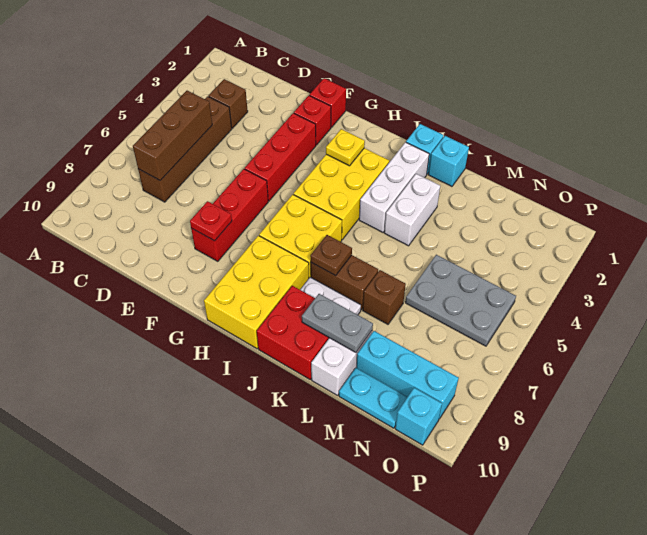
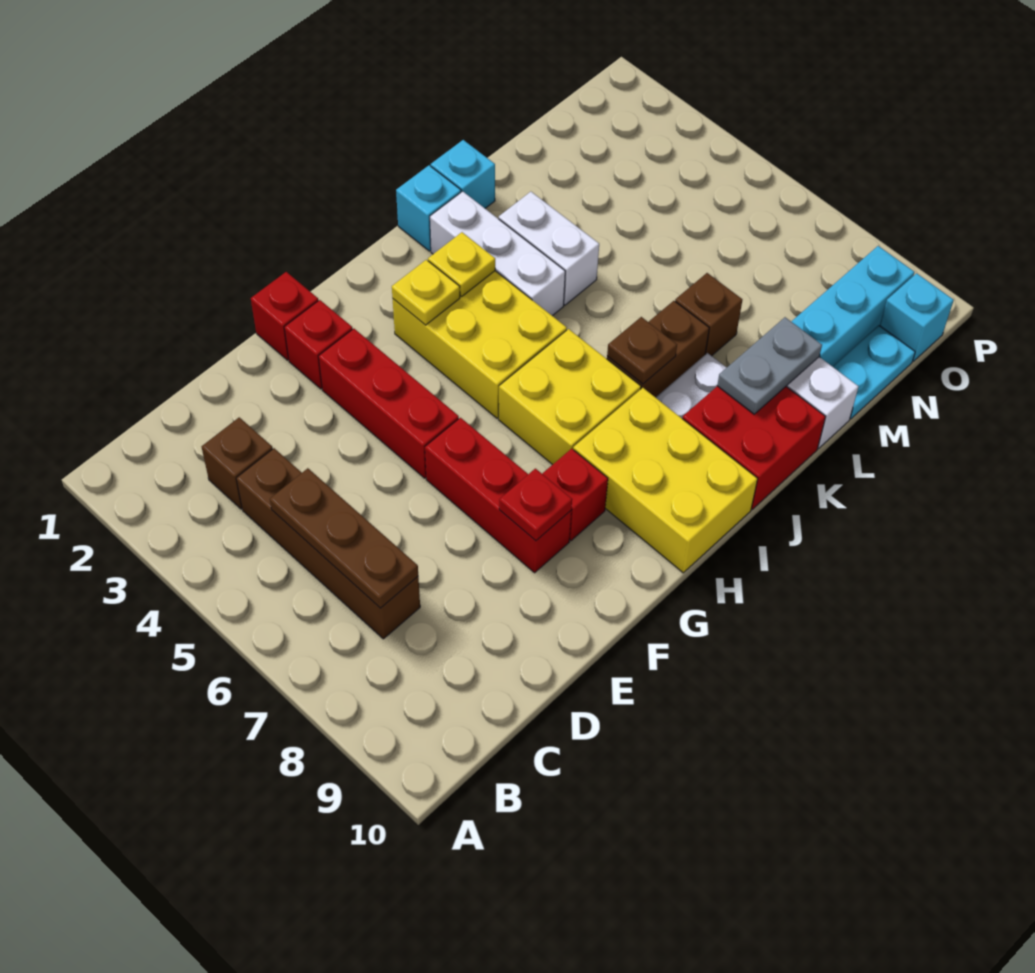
brown 1x3 brick [133,91,212,180] -> brown 1x3 plate [270,468,418,608]
none -> red 1x1 brick [542,448,608,541]
none -> yellow 1x1 plate [428,232,495,297]
grey 2x3 plate [405,255,516,346] -> none

